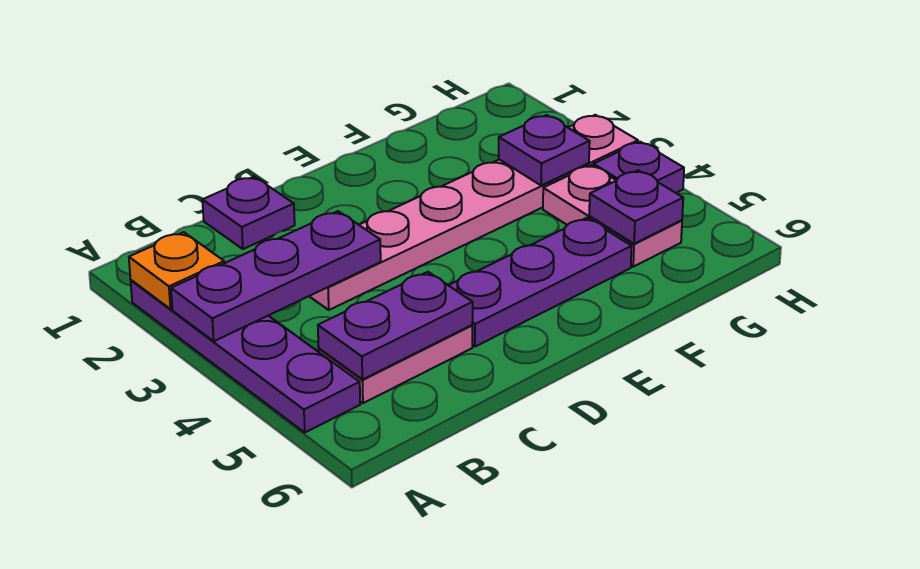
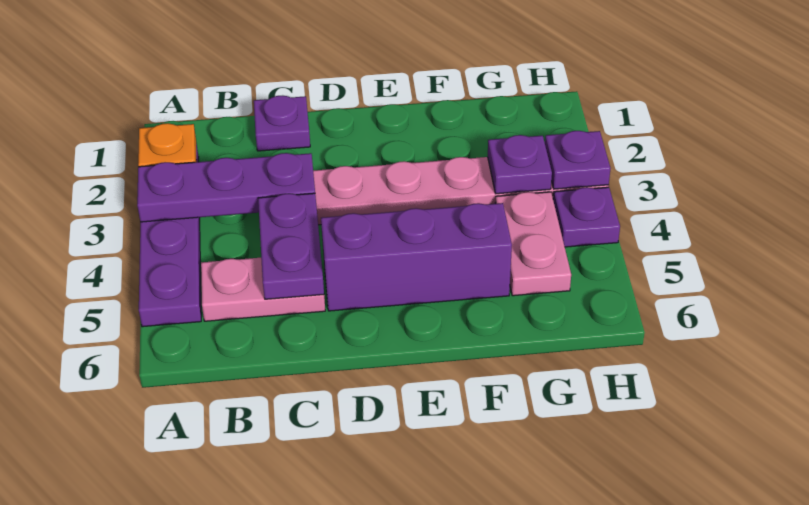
purple 1x2 plate [318,272,473,380] -> purple 1x2 plate turned to [258,193,324,299]
purple 1x3 plate [449,218,632,347] -> purple 1x3 brick [321,203,512,311]
purple 1x1 plate [589,170,683,244] -> purple 1x1 plate moved to [545,131,611,189]

